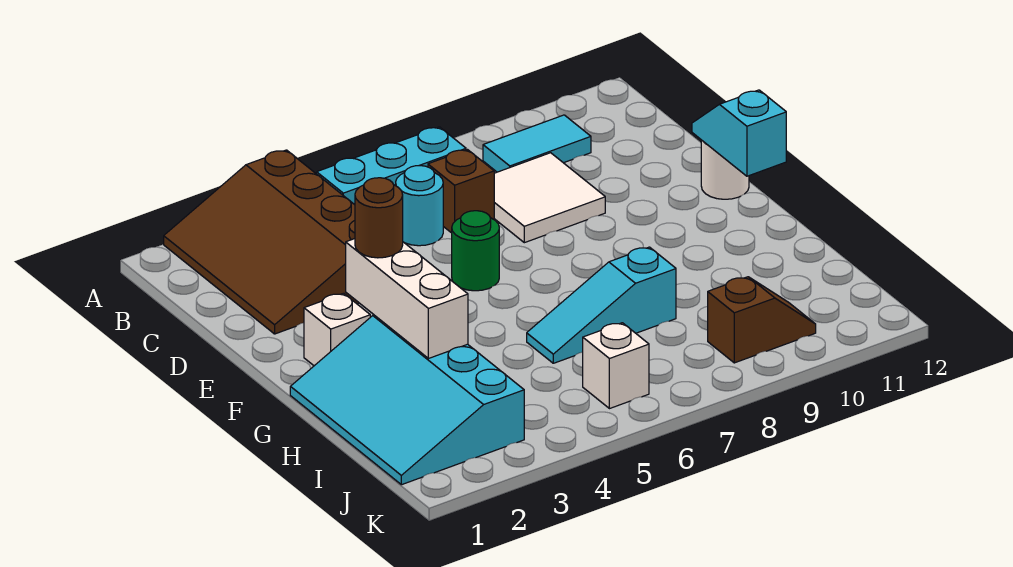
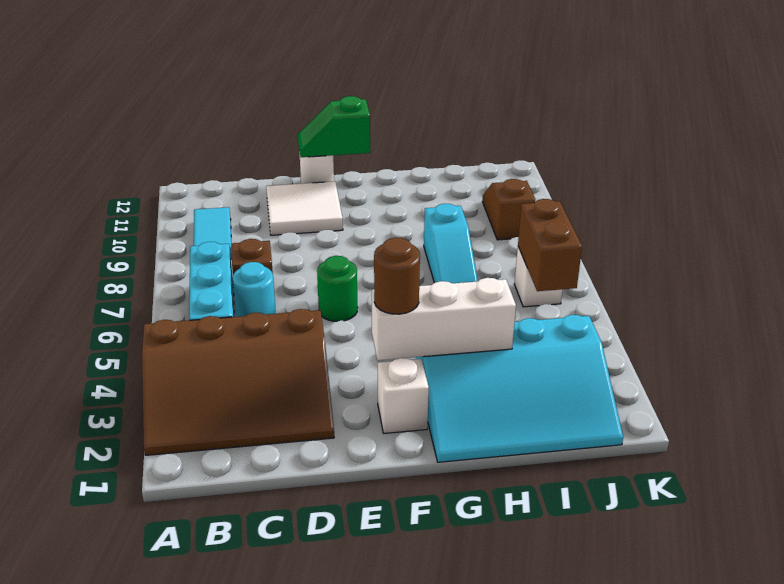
white 2x2 tile [494,153,605,243] -> white 2x2 tile moved to [266,181,343,235]
cyan 1x2 slope [692,90,786,176] -> green 1x2 slope [298,96,370,157]
none -> brown 1x2 brick [518,199,582,291]

